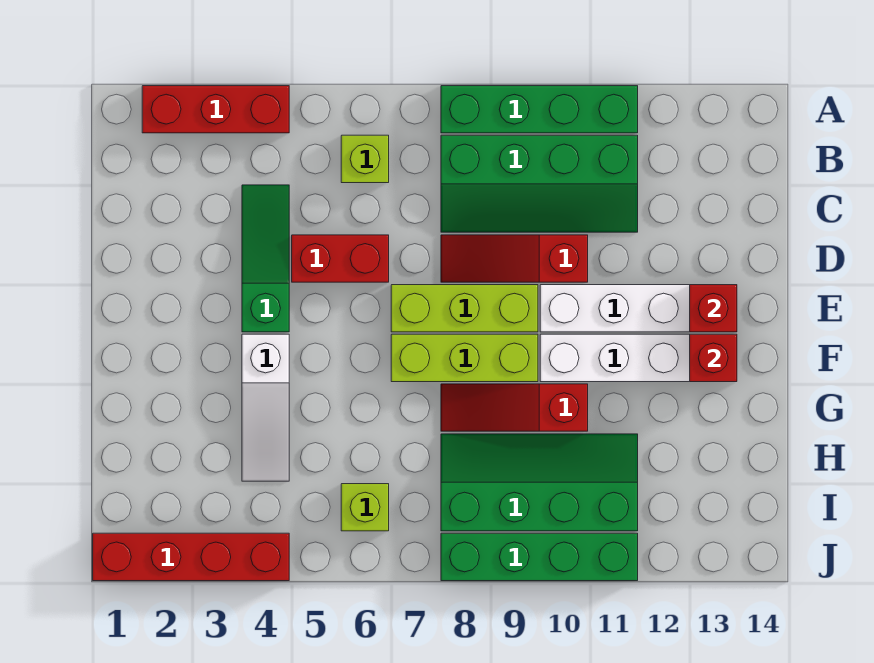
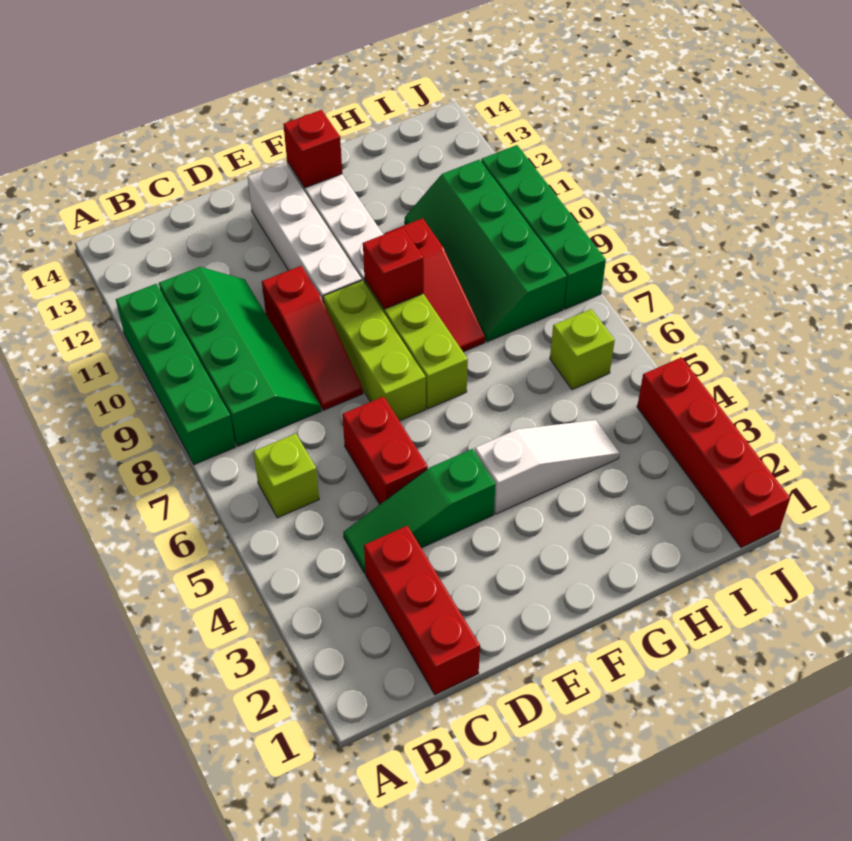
red 1x3 brick [142,86,289,133] -> red 1x3 brick moved to [364,526,480,695]
red 1x1 brick [690,285,737,332] -> red 1x1 brick moved to [363,227,424,309]

